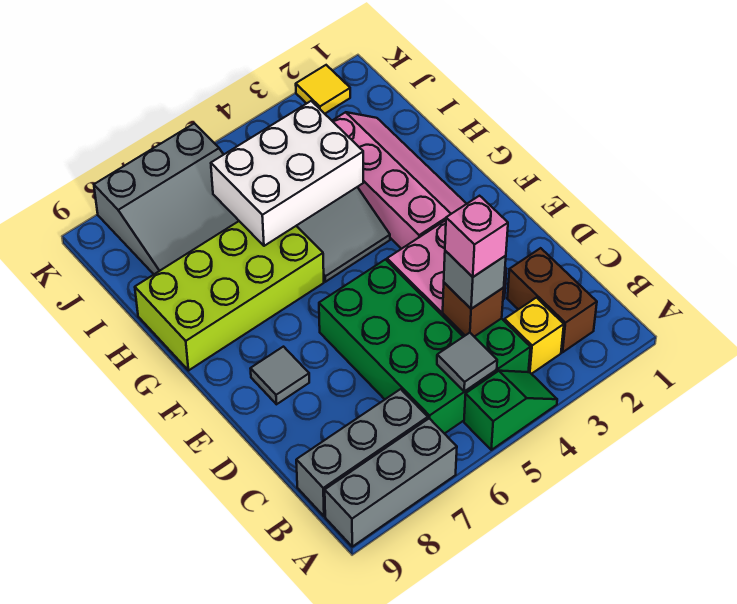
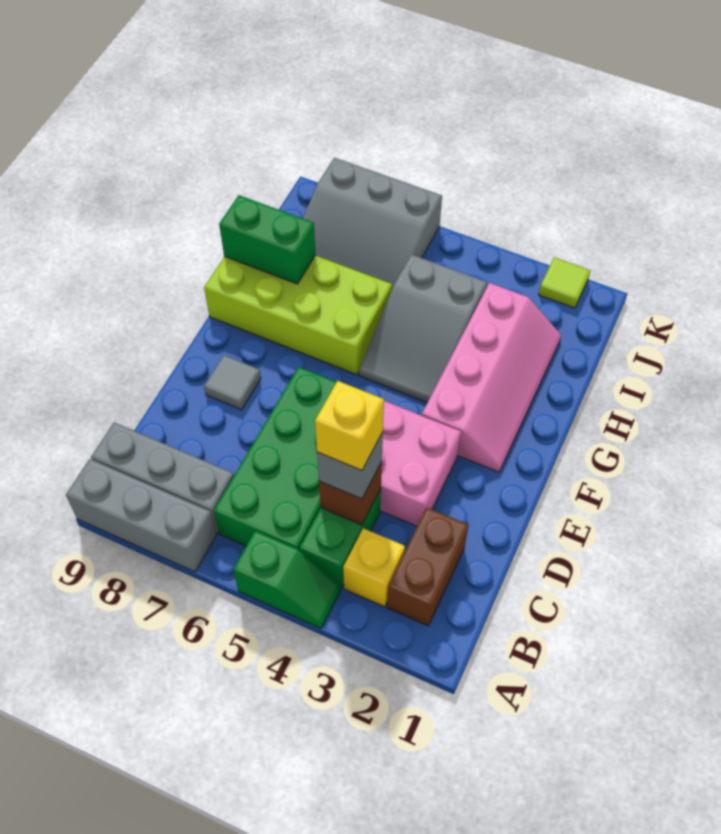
grey 1x1 tile [437,333,497,392] -> none
pink 1x1 brick [445,196,508,277] -> yellow 1x1 brick [315,381,384,470]
white 2x3 brick [211,101,363,246] -> none
none -> green 1x2 brick [219,195,316,284]
yellow 1x1 tile [296,65,350,114] -> lime 1x1 tile [538,257,590,308]

